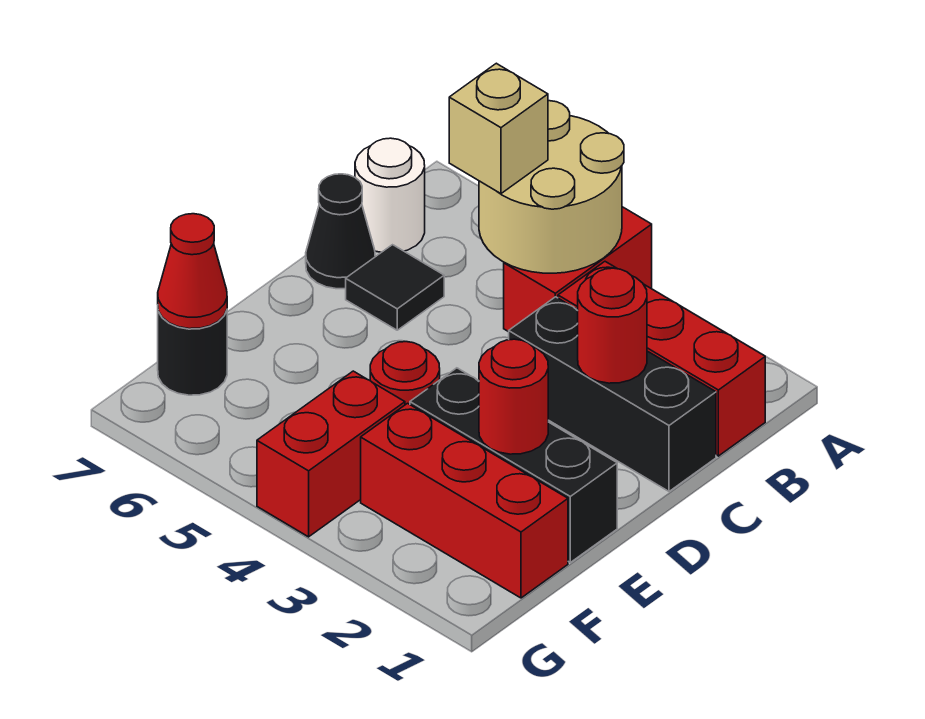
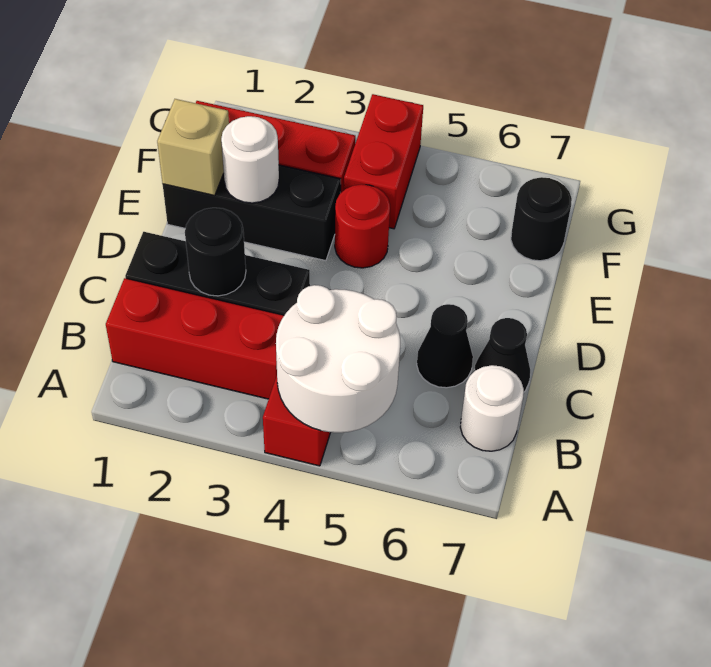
tan 2x2 round brick [479,101,624,273] -> white 2x2 round brick [276,285,400,433]
tan 1x1 brick [449,63,548,194] -> tan 1x1 brick moved to [157,99,229,196]
red 1x1 round brick [578,268,647,383] -> black 1x1 round brick [185,208,246,296]
black 1x1 tile [346,245,444,330] -> black 1x1 cone [417,304,473,388]
red 1x1 round brick [479,339,548,454] -> white 1x1 round brick [221,116,279,203]
red 1x1 cone [158,214,227,329] -> none

